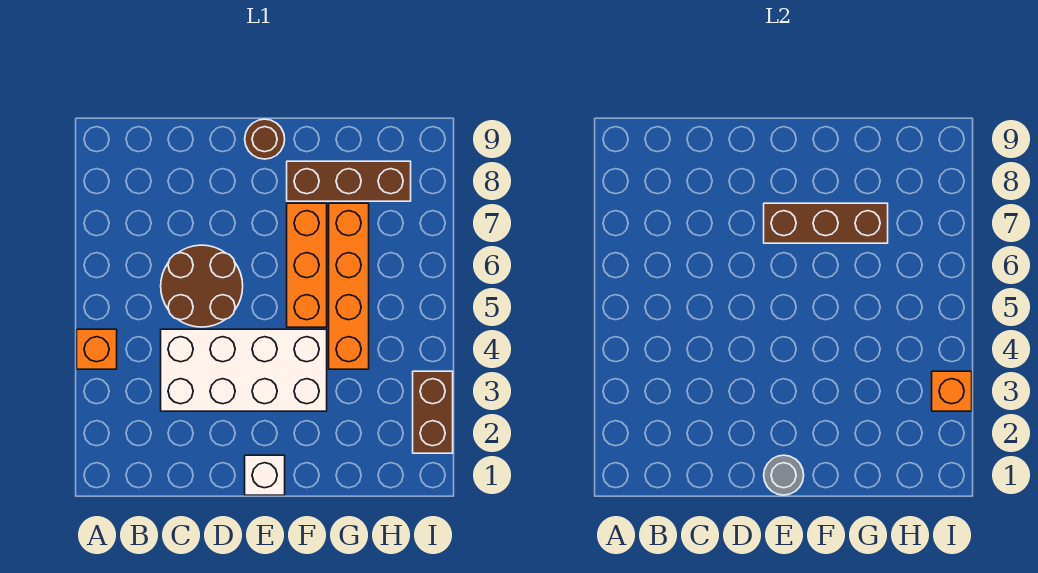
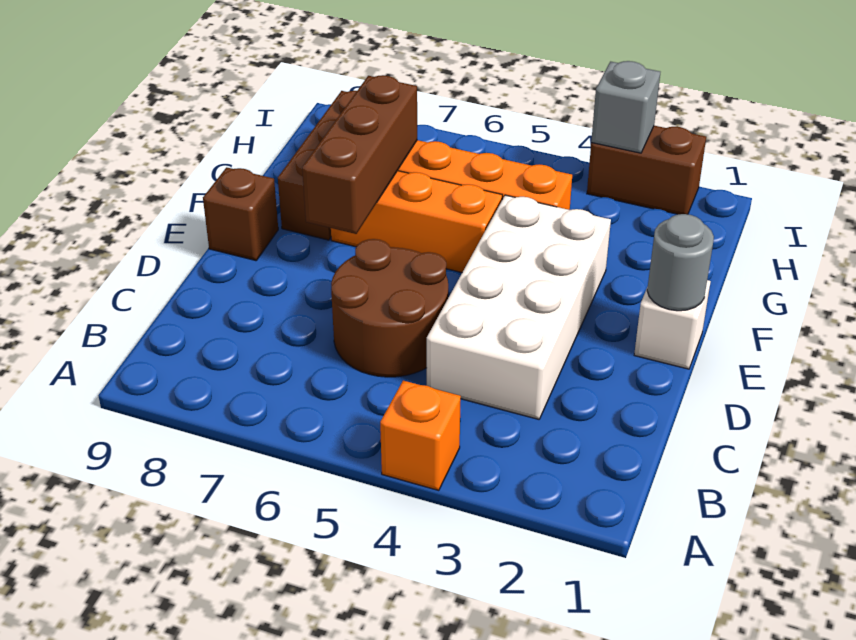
brown 1x1 round brick [245,119,285,159] -> brown 1x1 brick [203,167,278,261]
orange 1x1 brick [932,371,972,411] -> grey 1x1 brick [591,61,660,153]

